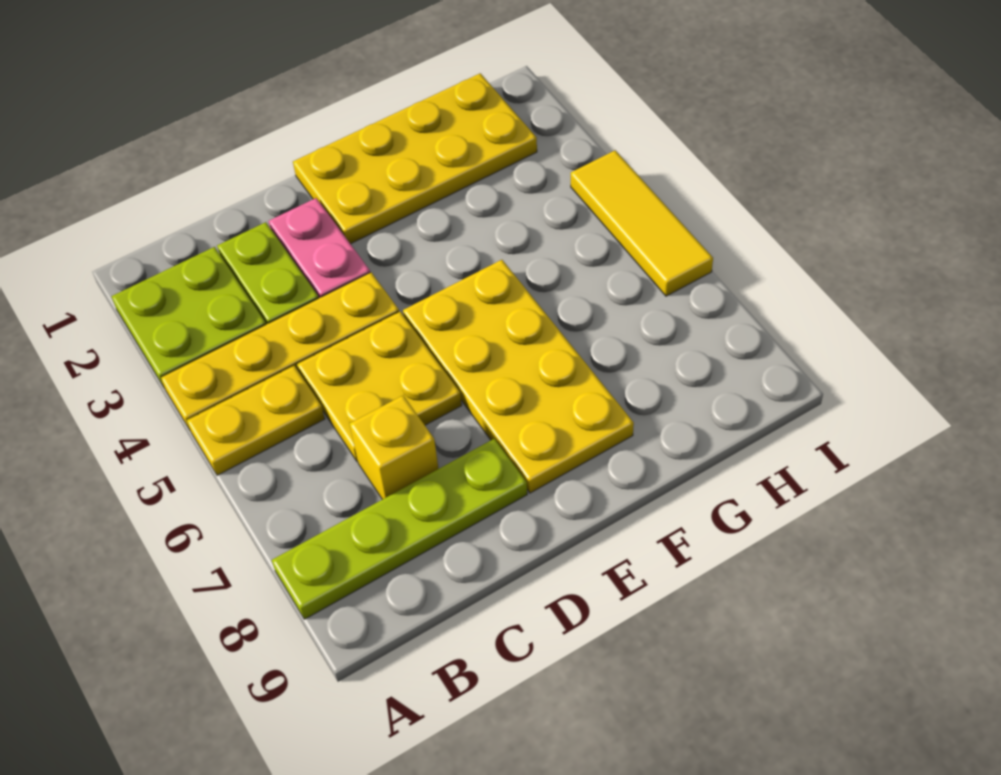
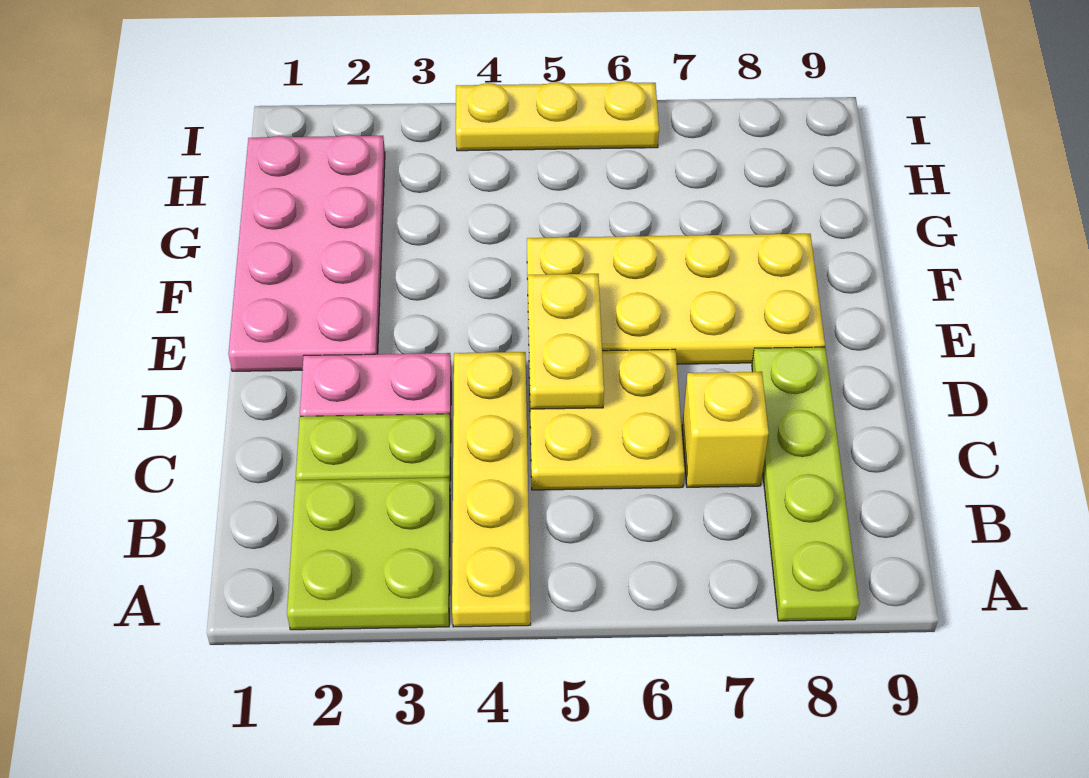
yellow 1x2 plate [187,366,325,475] -> yellow 1x2 plate moved to [528,274,604,409]
yellow 2x4 plate [293,73,537,244] -> pink 2x4 plate [228,135,385,371]
yellow 1x3 tile [571,150,713,296] -> yellow 1x3 plate [456,81,659,151]

